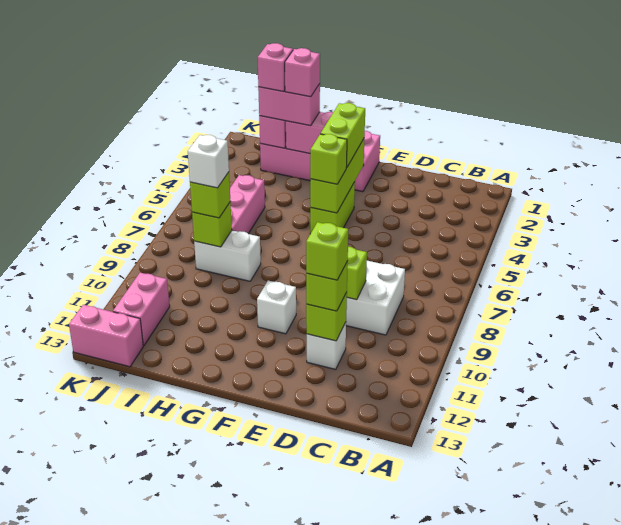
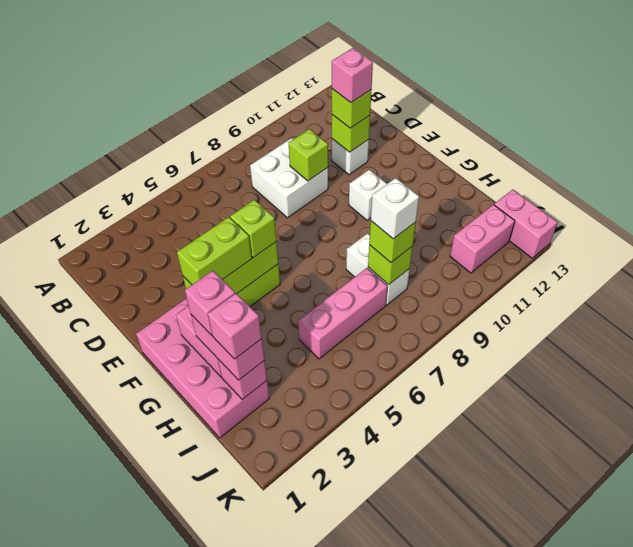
lime 1x1 brick [306,222,348,280] -> pink 1x1 brick [332,48,373,103]

